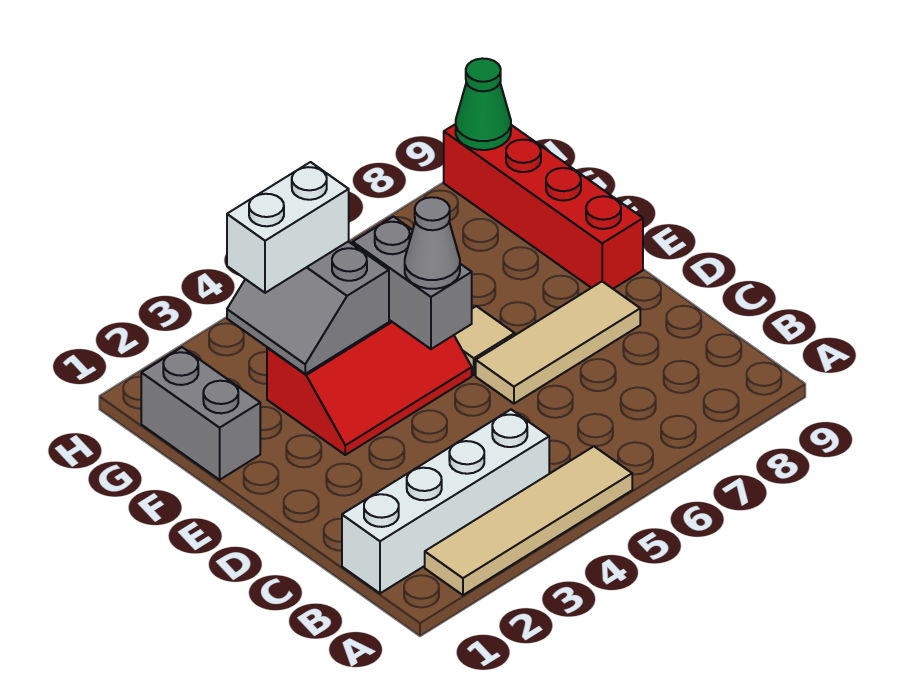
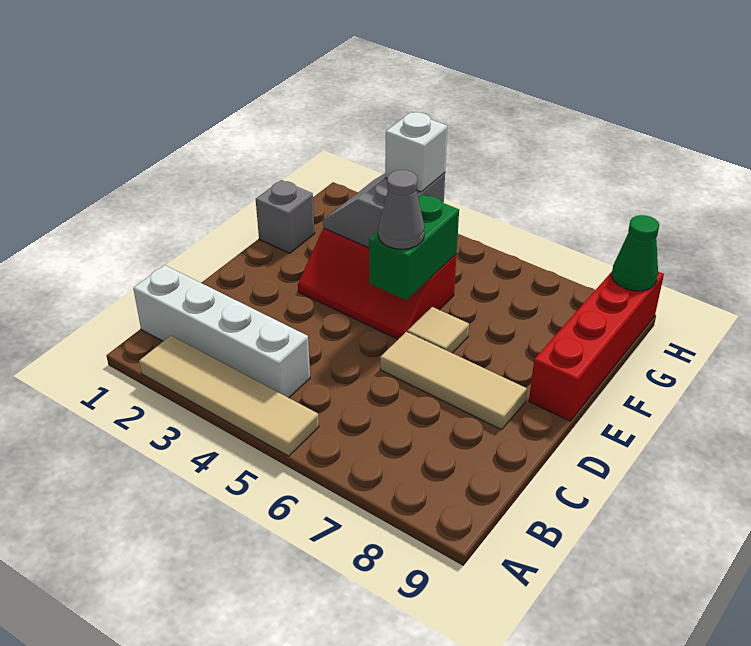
grey 1x2 brick [353,217,472,349] -> green 1x2 brick [369,195,459,300]
grey 1x2 brick [141,347,260,480] -> grey 1x1 brick [256,180,315,253]
white 1x2 brick [227,162,349,293] -> white 1x1 brick [385,112,447,192]

